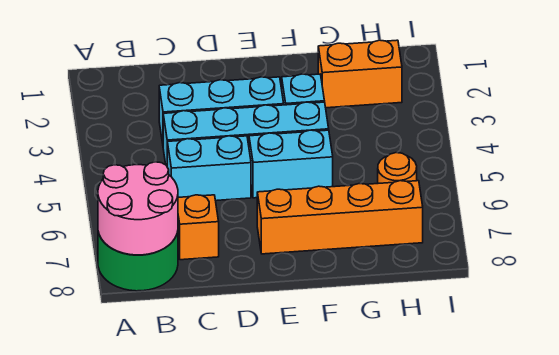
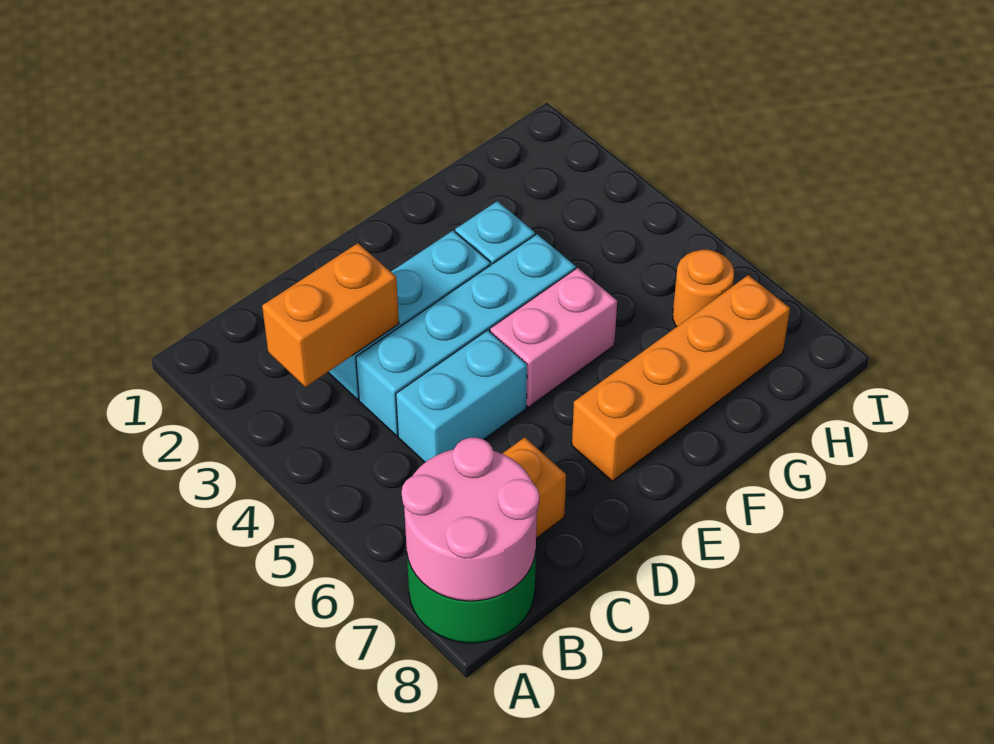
cyan 1x2 brick [249,130,333,198] -> pink 1x2 brick [490,268,617,407]
orange 1x2 brick [318,40,402,108] -> orange 1x2 brick moved to [262,243,399,387]

